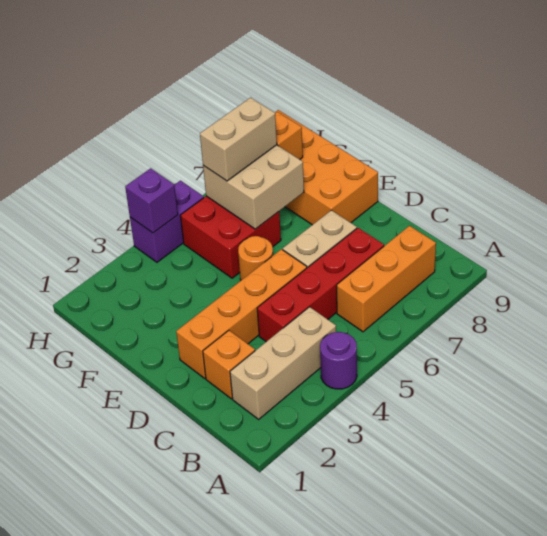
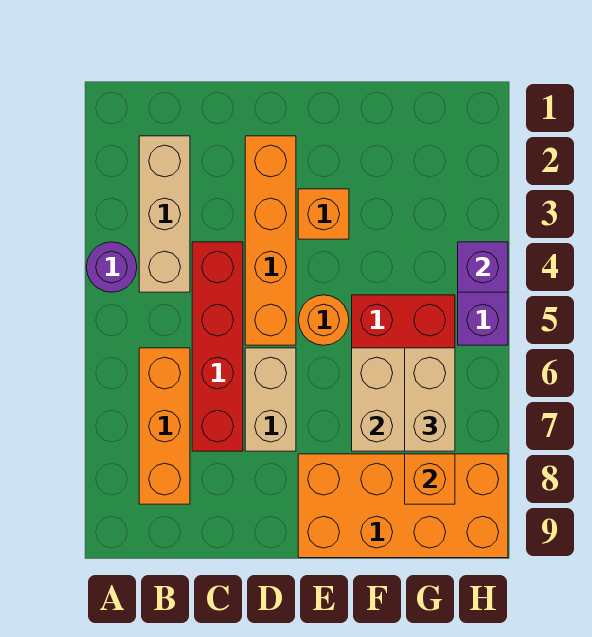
orange 1x1 brick [203,330,255,399] -> orange 1x1 brick moved to [298,189,349,239]

